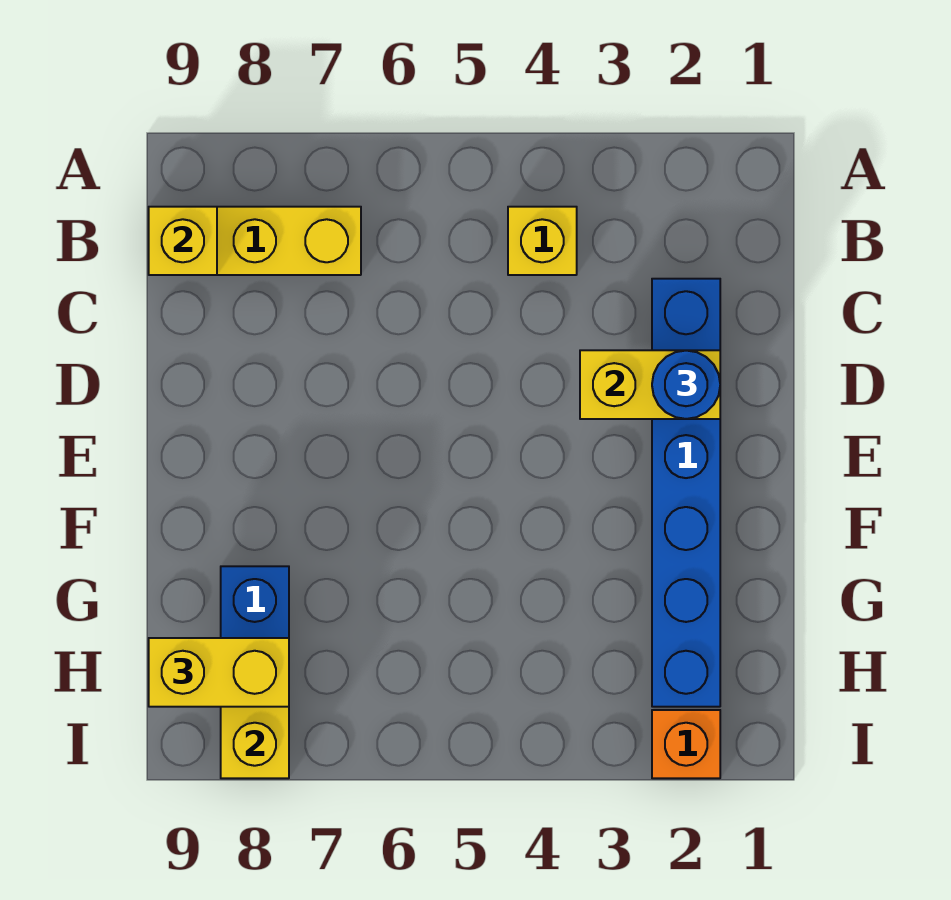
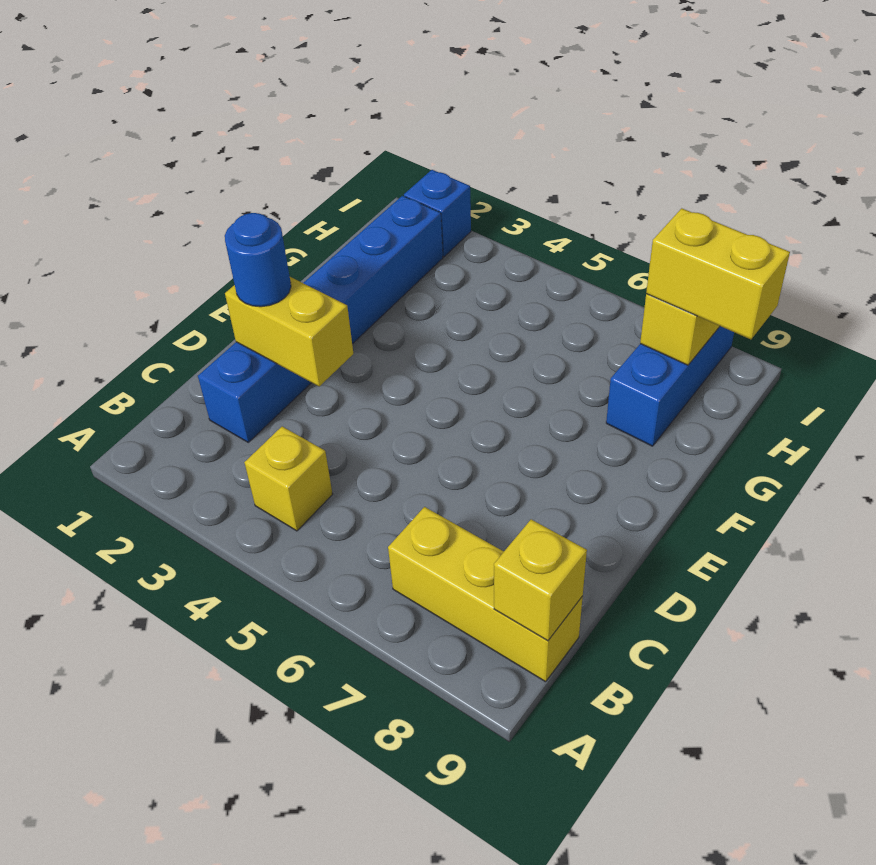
orange 1x1 brick [652,710,720,778] -> blue 1x1 brick [404,170,471,257]

